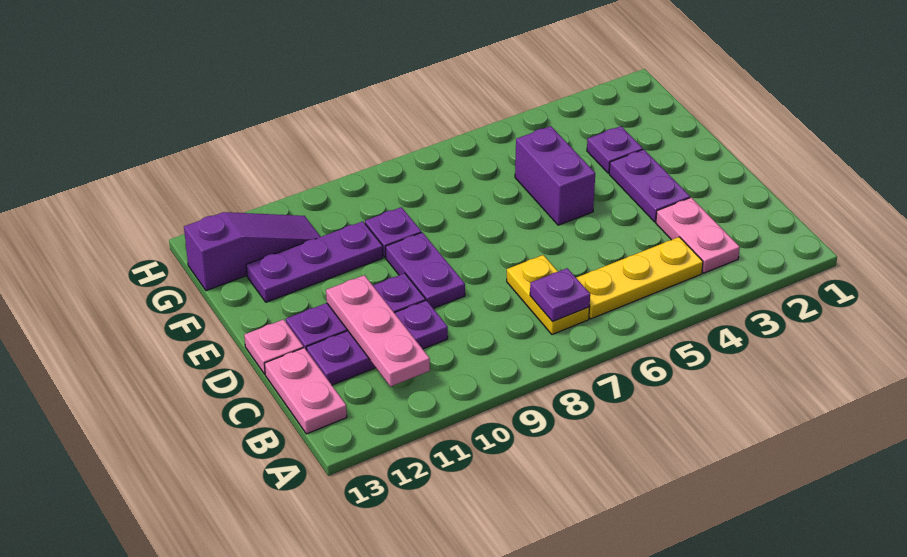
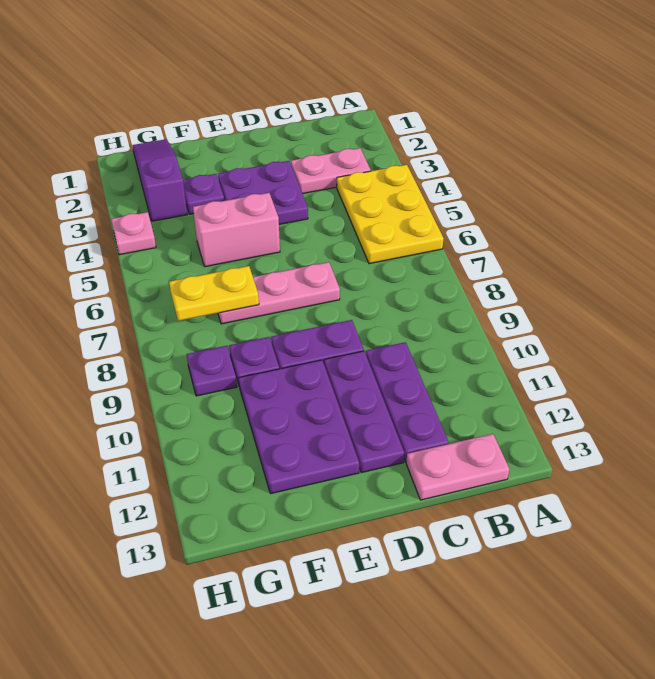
yellow 1x3 plate [576,237,703,319] -> yellow 2x3 plate [337,165,444,264]
yellow 1x2 plate [507,255,589,335] -> yellow 1x2 plate moved to [169,266,259,321]
purple 1x1 plate [530,268,590,322] -> purple 1x1 plate moved to [187,346,237,396]
pink 1x3 plate [326,275,430,387] -> pink 1x3 plate moved to [218,262,340,324]
purple 1x2 plate [609,149,690,222] -> purple 2x2 plate [218,161,308,224]
pink 1x1 plate [244,319,303,374] -> pink 1x1 plate moved to [111,212,156,255]
purple 1x2 brick [515,126,595,225] -> pink 1x2 brick [193,193,280,267]
purple 1x3 plate [246,221,383,302] -> purple 2x3 plate [239,360,359,494]
purple 1x3 slope [184,212,321,291] -> purple 1x3 slope moved to [132,139,187,221]

